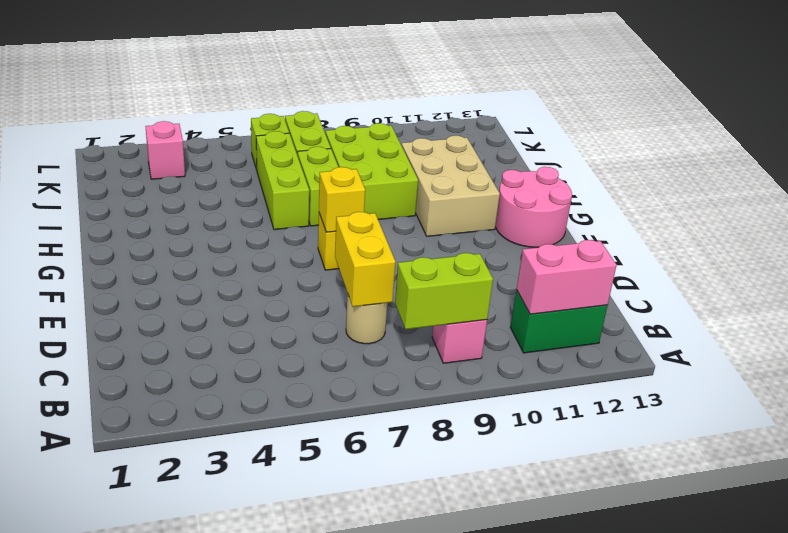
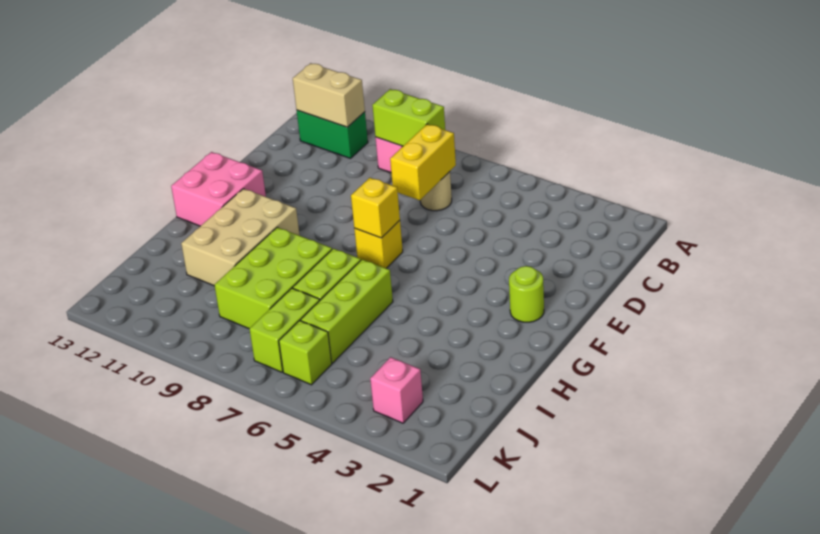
pink 1x2 brick [517,240,617,314] -> tan 1x2 brick [293,63,365,127]
none -> lime 1x1 round brick [509,266,544,322]
pink 2x2 round brick [495,167,572,247] -> pink 2x2 brick [171,152,266,226]

